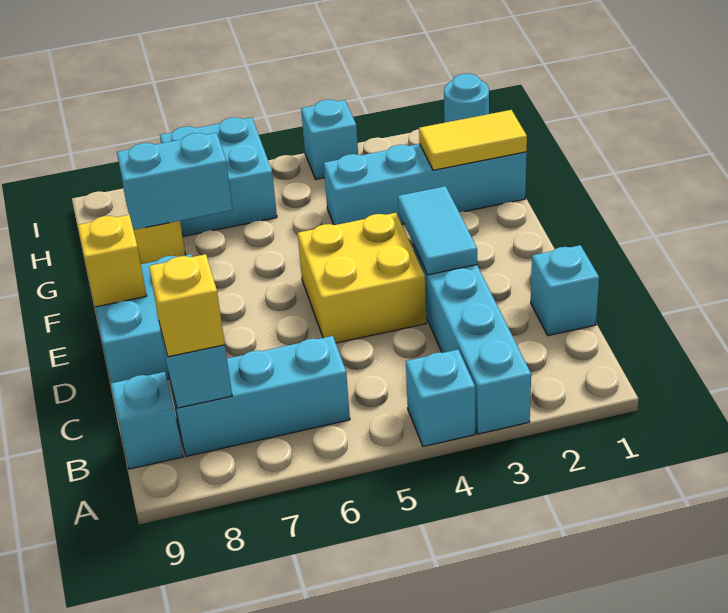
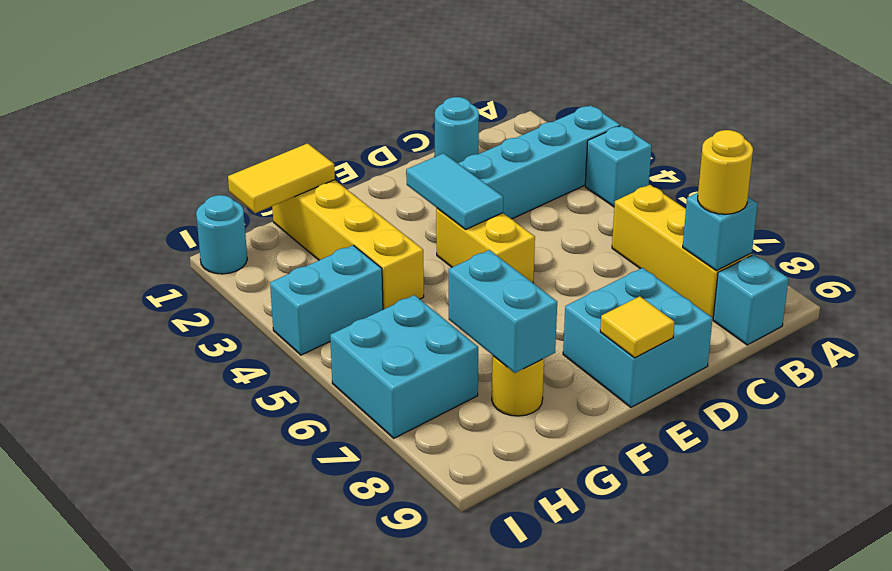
cyan 1x3 brick [169,336,350,456] -> yellow 1x3 brick [612,185,752,318]
yellow 1x1 brick [149,254,225,357] -> yellow 1x1 round brick [698,130,753,214]
cyan 1x1 brick [531,245,599,336] -> cyan 1x1 round brick [435,97,479,163]
cyan 1x2 tile [398,186,477,275] -> cyan 1x2 tile turned to [406,153,503,229]
yellow 2x2 brick [298,213,426,343] -> yellow 1x2 brick [436,208,535,283]
yellow 1x1 brick [78,215,147,307] -> yellow 1x1 tile [600,296,675,358]
cyan 1x4 brick [324,144,527,225] -> yellow 1x4 brick [272,180,424,310]
yellow 1x2 tile [419,110,527,170] -> yellow 1x2 tile turned to [228,143,335,213]
cyan 1x1 brick [301,100,358,179] -> cyan 1x2 brick [270,245,383,355]

